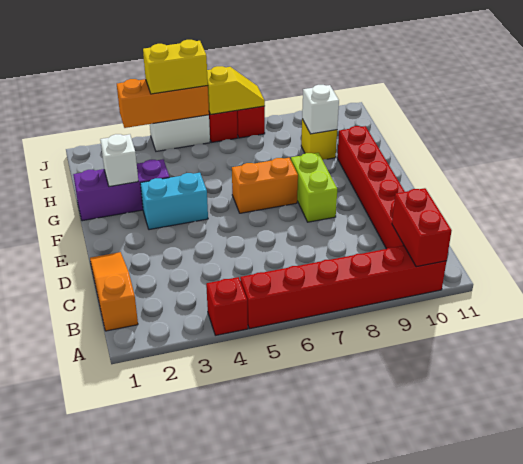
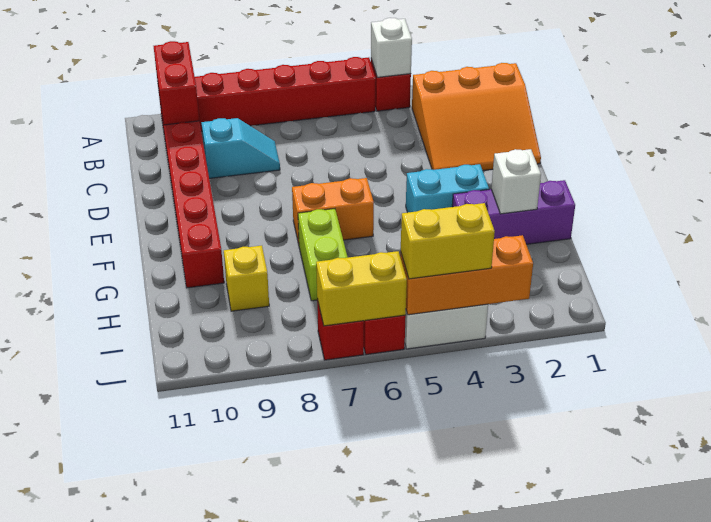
orange 1x3 slope [90,252,138,331] -> orange 3x3 slope [412,63,541,170]
none -> cyan 1x2 slope [201,118,280,179]
lime 1x2 brick [291,153,337,222] -> lime 1x2 brick moved to [298,209,348,301]
white 1x1 brick [302,85,339,134] -> white 1x1 brick moved to [371,18,412,77]
yellow 1x2 slope [207,66,265,115] -> yellow 1x2 brick [316,251,407,326]

